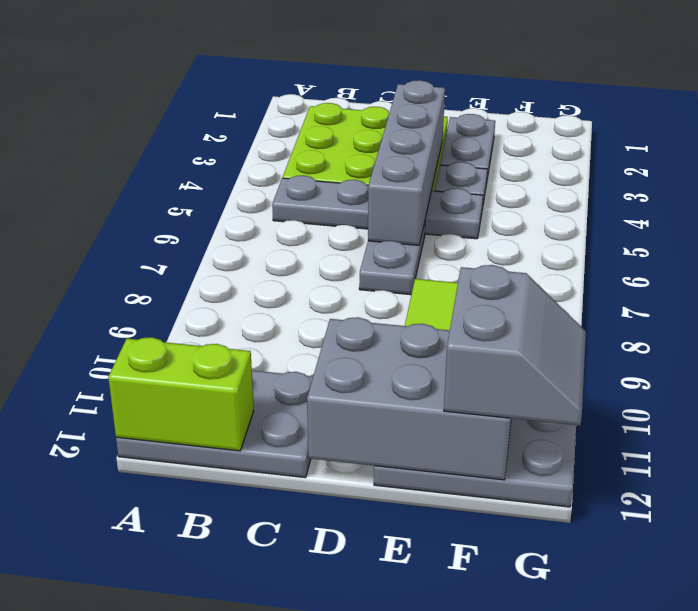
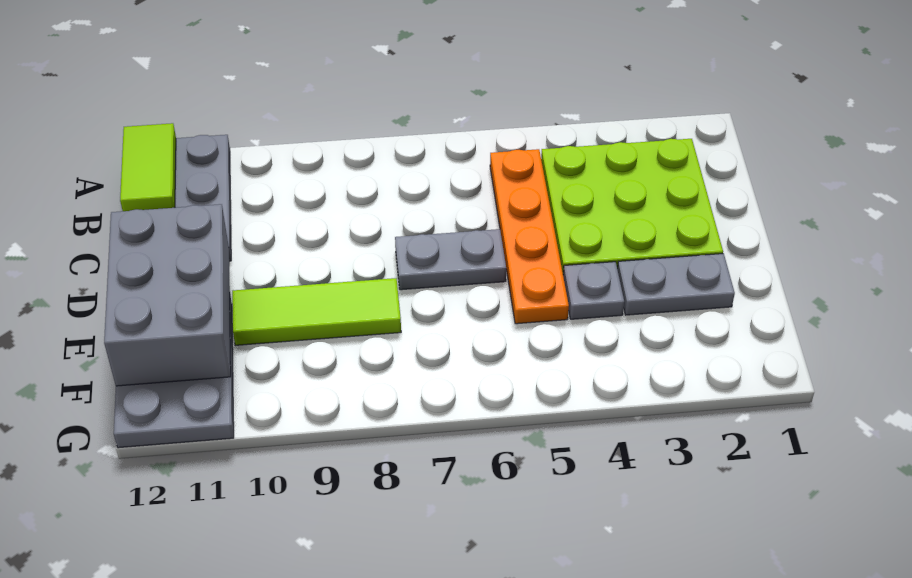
lime 1x2 brick [108,337,254,451] -> lime 1x2 tile [120,123,176,211]
grey 1x4 plate [272,175,483,239] -> orange 1x4 plate [490,149,569,324]
grey 1x4 brick [368,80,445,245] -> none
grey 2x2 slope [444,265,586,425] -> none

